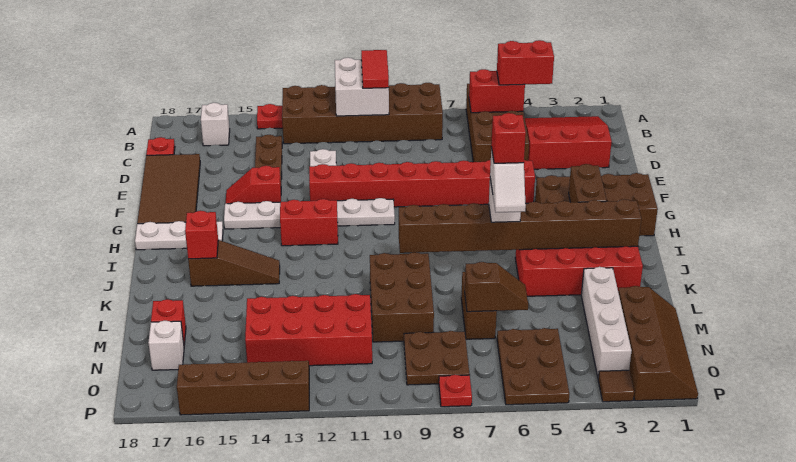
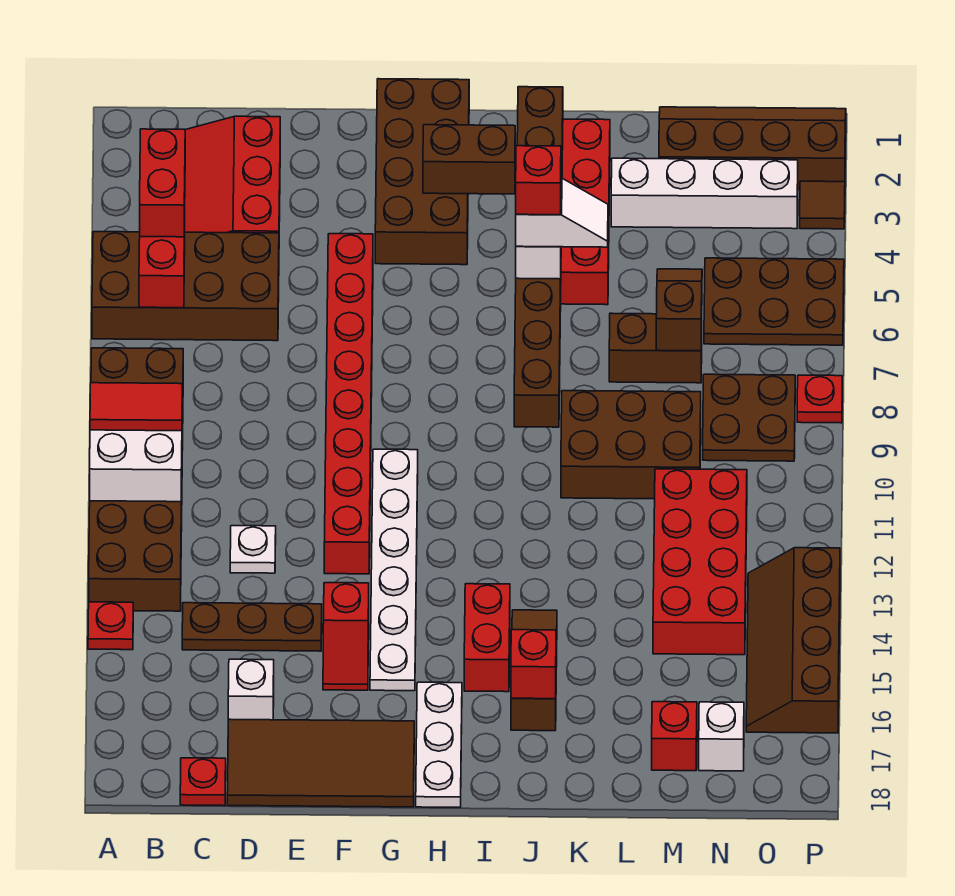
white 1x1 brick [201,103,230,146] -> white 1x1 brick moved to [228,659,274,720]
red 1x2 brick [280,199,338,246] -> red 1x2 brick moved to [464,584,510,692]

